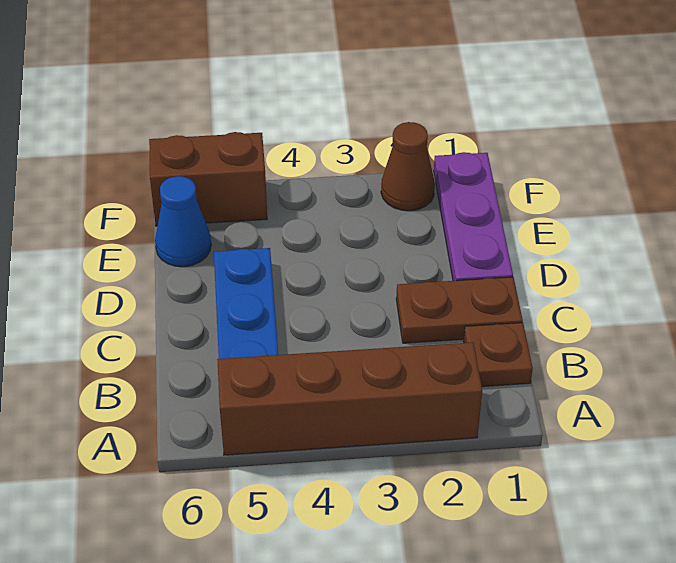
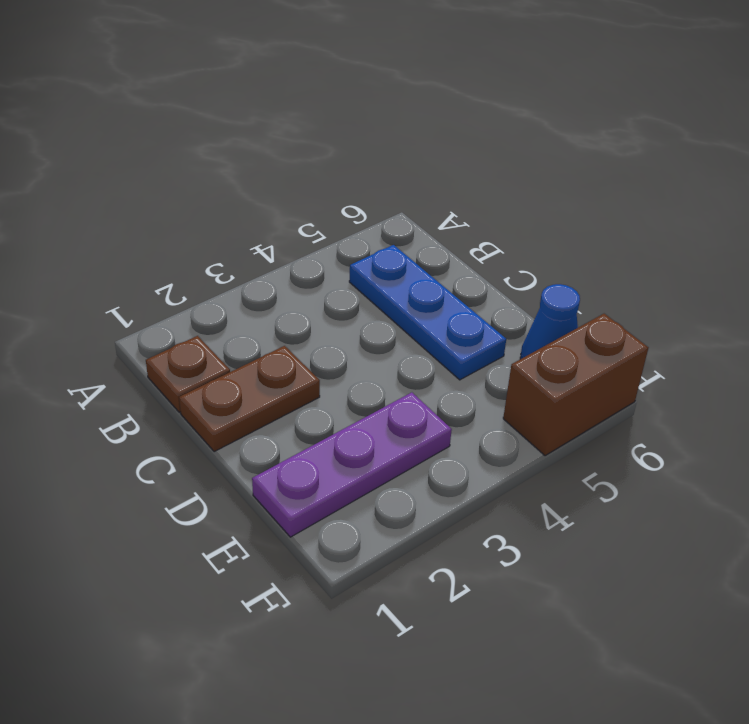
brown 1x4 brick [217,342,482,455] -> none
purple 1x3 plate [434,152,513,281] -> purple 1x3 plate turned to [252,392,452,537]
brown 1x1 cone [381,122,435,211] -> none

